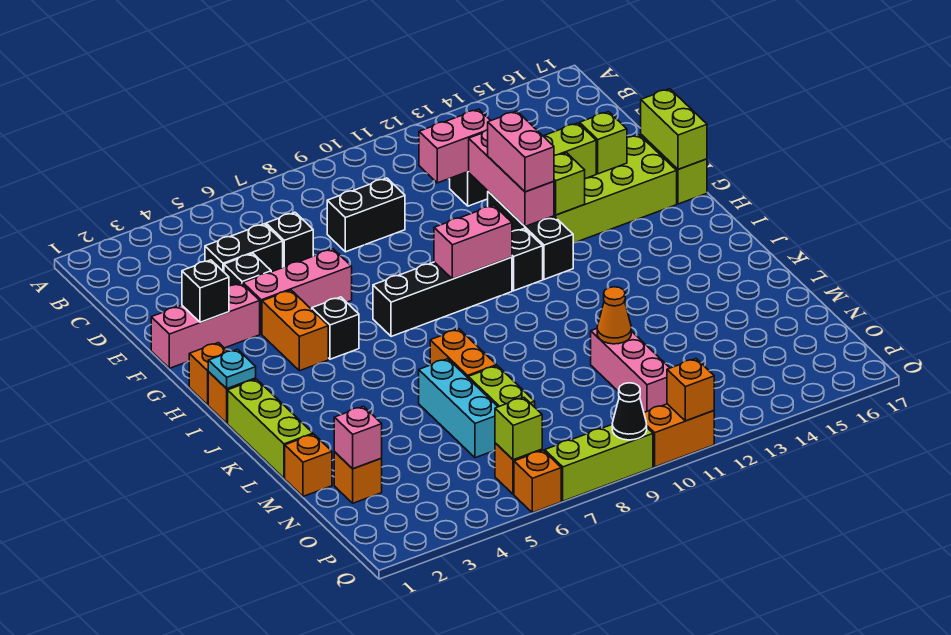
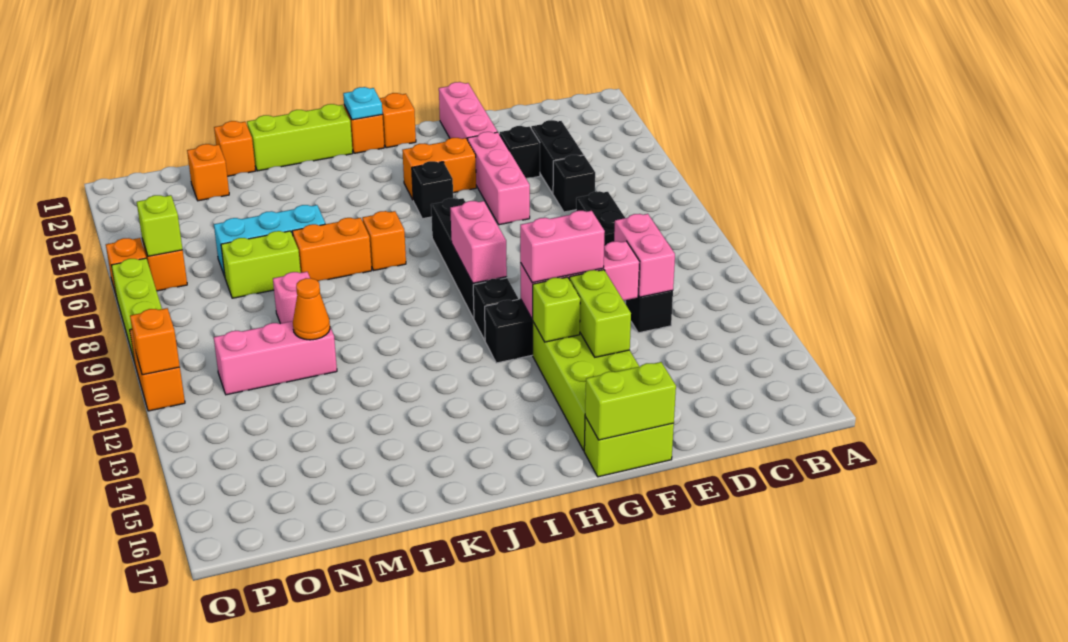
black 1x1 brick [182,260,229,322] -> none
lime 1x1 brick [580,112,627,174] -> none
none -> orange 1x1 brick [362,211,406,271]
pink 1x1 brick [334,406,382,469] -> pink 1x1 brick moved to [273,272,310,324]
black 1x1 cone [612,383,647,440] -> none

